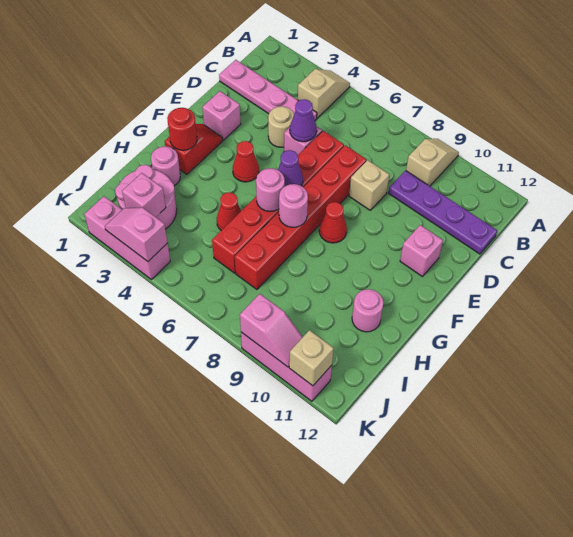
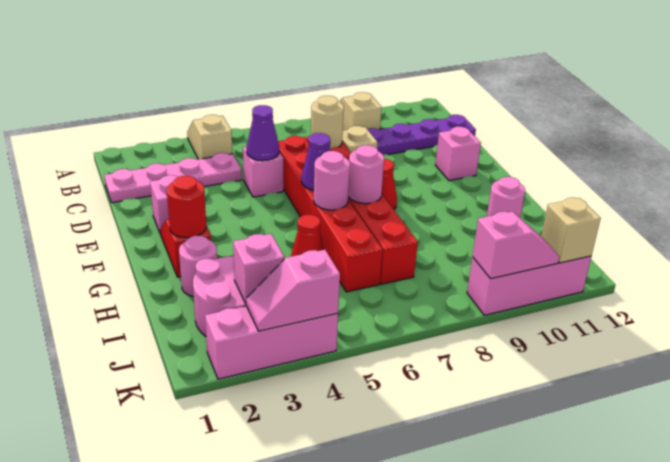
tan 1x1 round brick [268,106,294,147] -> tan 1x1 round brick moved to [311,96,344,149]
red 1x1 cone [233,141,259,182] -> none

